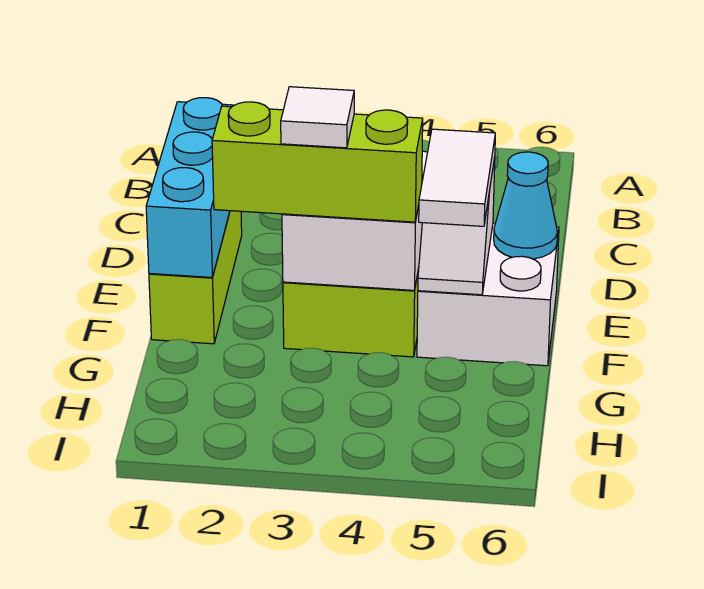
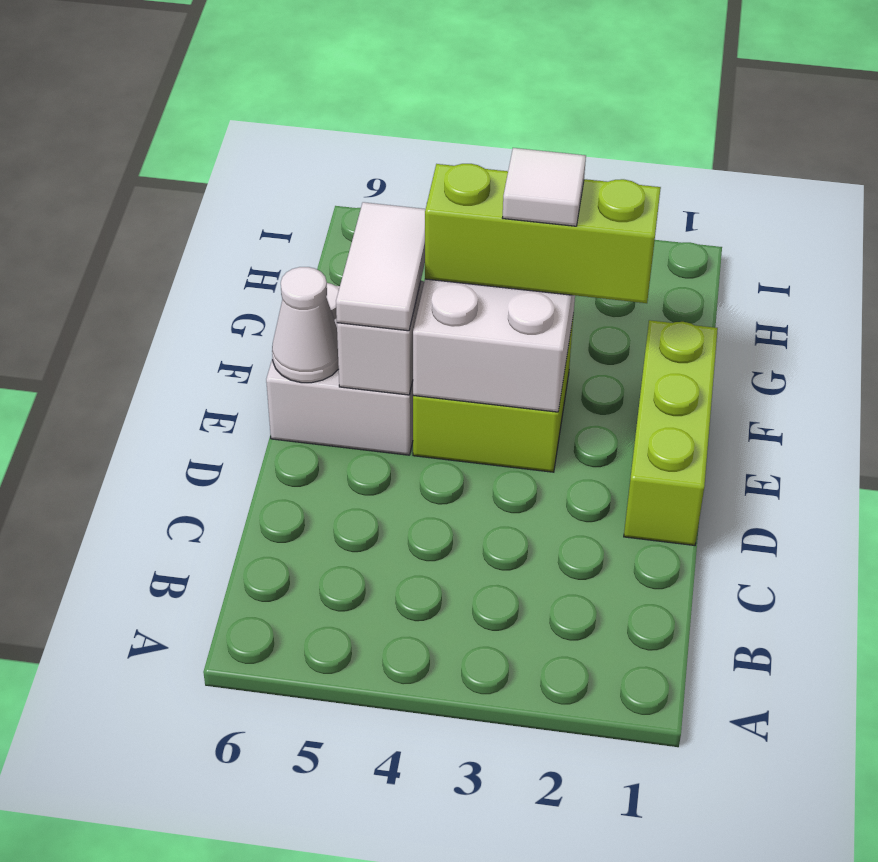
cyan 1x3 brick [146,98,234,278] -> none
cyan 1x1 cone [494,152,557,259] -> white 1x1 cone [272,267,339,383]

